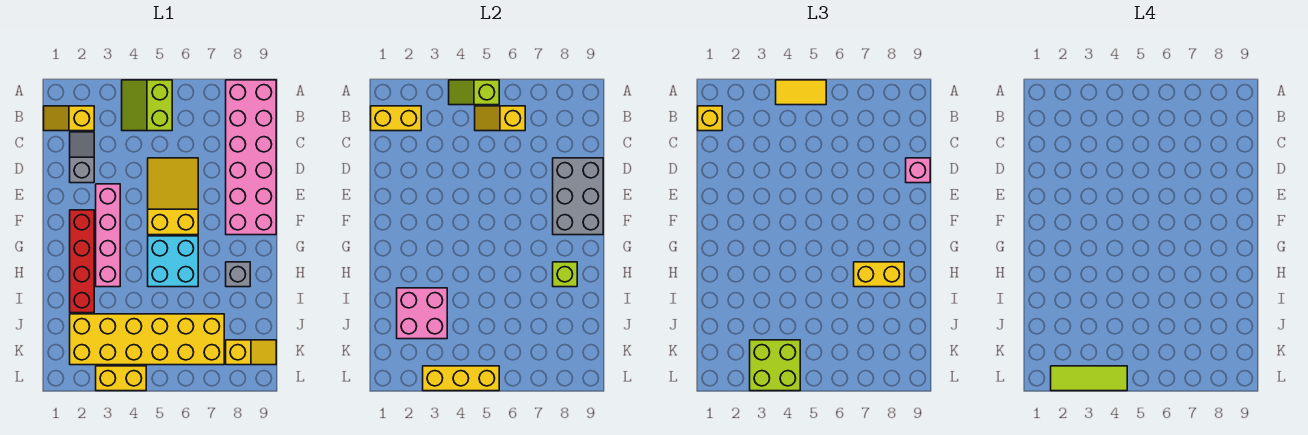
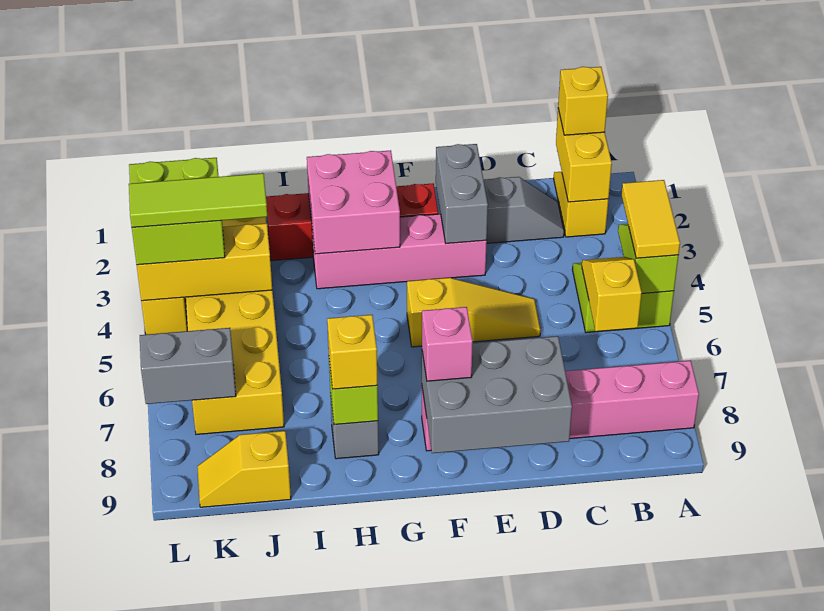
pink 2x6 brick [226,80,276,235] -> pink 1x6 brick [422,360,699,451]
yellow 2x3 slope [148,158,198,235] -> yellow 1x3 slope [407,278,540,347]
pink 1x1 brick [906,158,930,183] -> pink 1x1 brick moved to [422,307,473,381]
none -> grey 1x2 brick [436,144,488,243]
cyan 2x2 brick [148,236,198,287] -> none
yellow 1x2 brick [854,262,904,287] -> yellow 1x1 brick [327,315,377,389]
pink 2x2 brick [397,288,447,339] -> pink 2x2 brick moved to [307,150,400,254]
none -> grey 1x2 brick [140,328,236,404]
yellow 1x2 slope [226,340,276,365] -> yellow 1x2 slope turned to [197,431,291,507]
lime 1x3 tile [1051,366,1127,391] -> lime 1x3 tile turned to [129,173,267,227]
yellow 1x3 brick [423,366,499,391] -> yellow 1x3 brick turned to [137,223,272,301]

